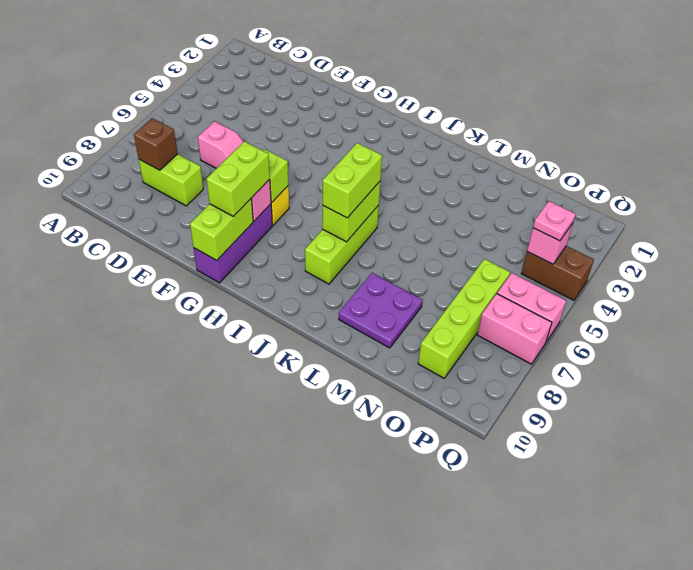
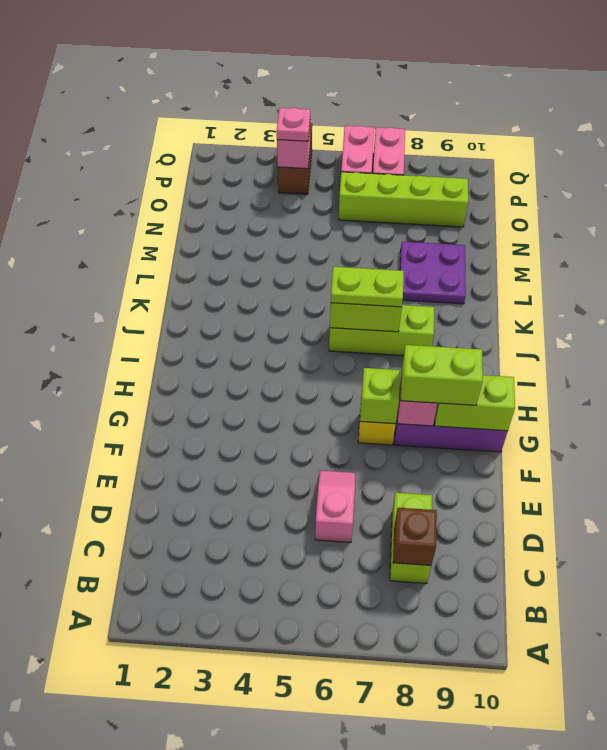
lime 1x2 brick [323,143,382,218] -> lime 1x2 plate [331,267,404,307]

